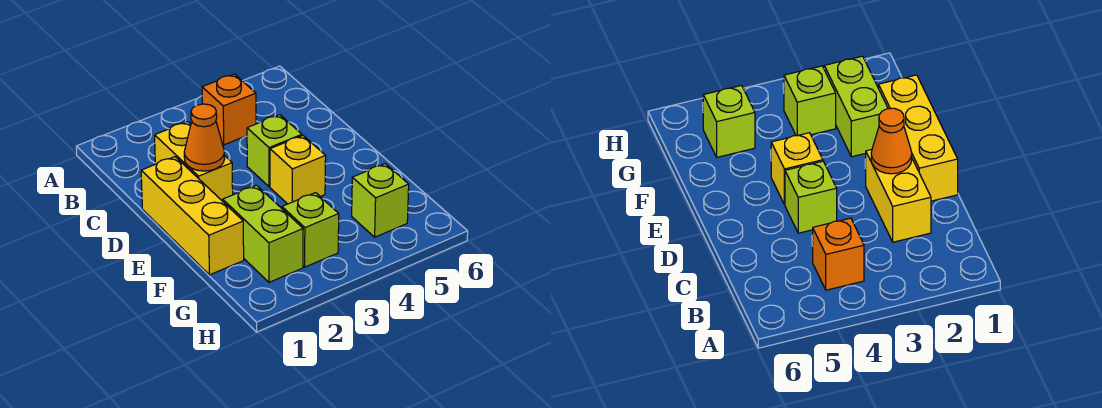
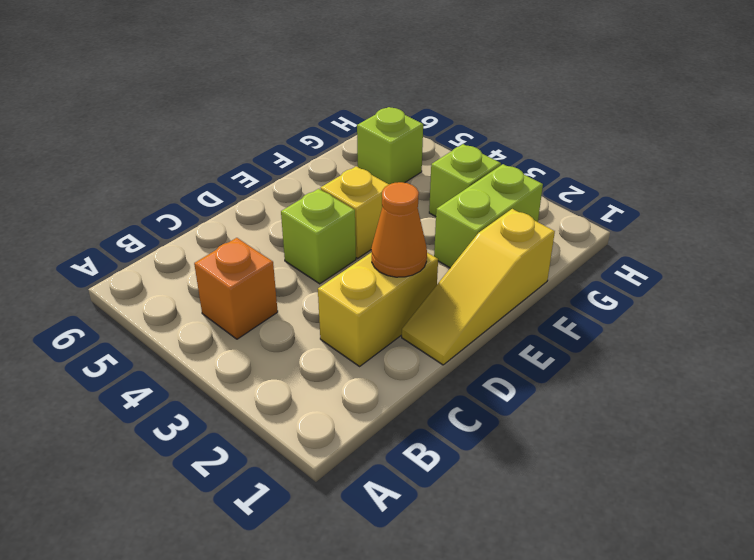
yellow 1x3 brick [141,157,244,275] -> yellow 1x3 slope [402,209,555,365]

